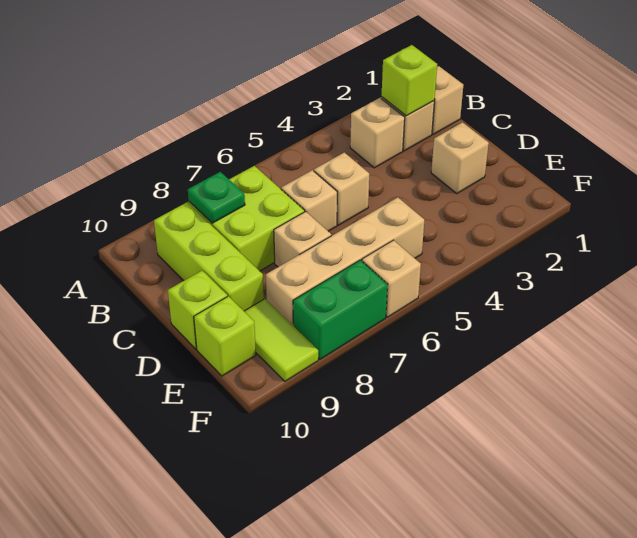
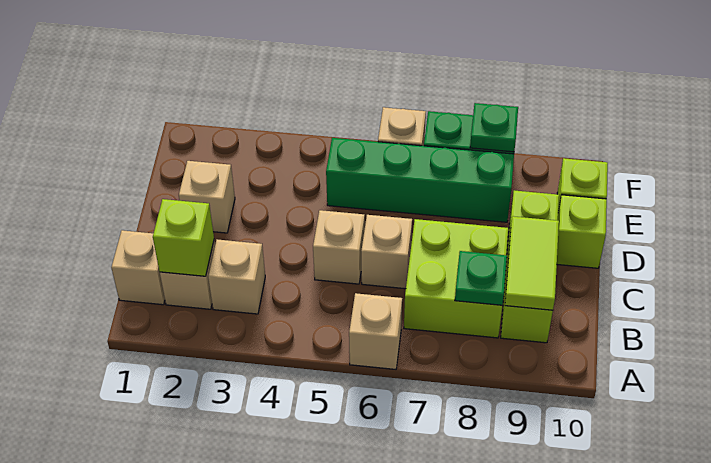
tan 1x1 brick [274,212,331,267] -> tan 1x1 brick moved to [349,293,402,369]
tan 1x4 brick [266,197,424,326] -> green 1x4 brick [326,138,514,222]
lime 1x2 tile [244,299,318,381] -> lime 1x2 tile moved to [505,216,559,310]
none -> green 1x1 plate [470,103,518,152]

